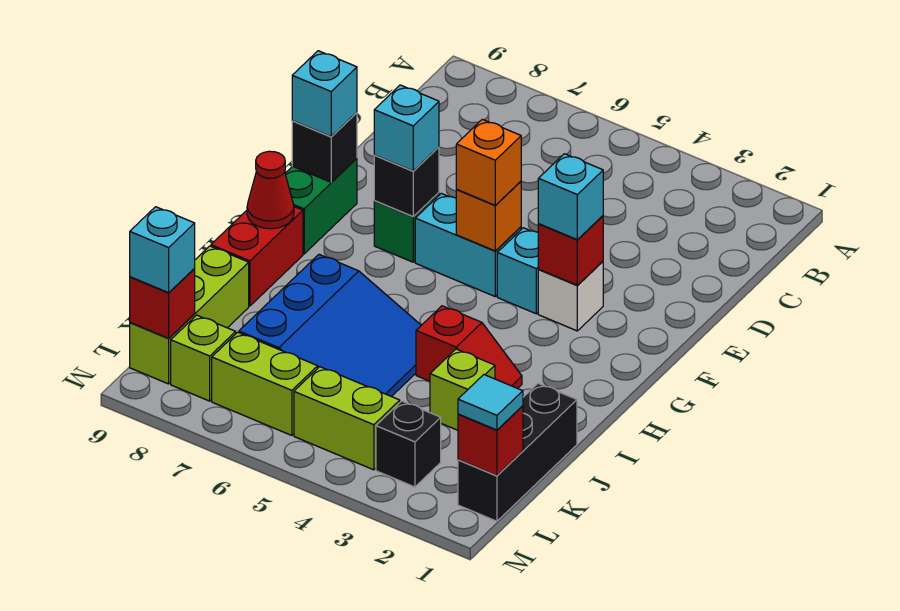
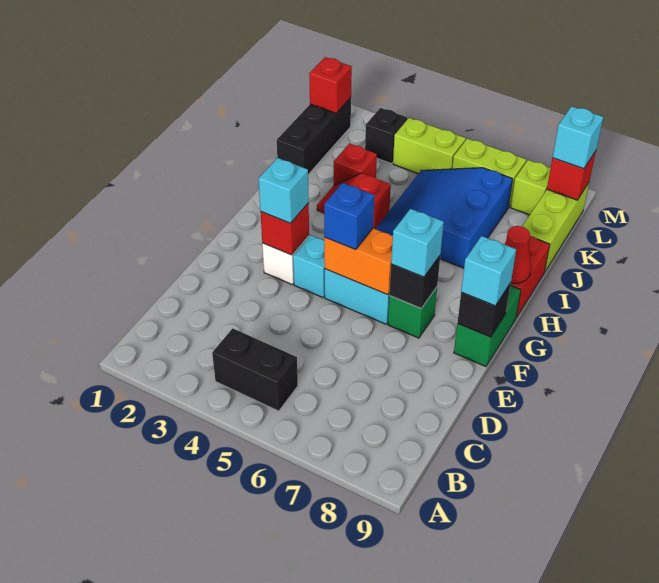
none -> black 1x2 brick [212,328,298,411]
orange 1x1 brick [456,181,521,251] -> orange 1x2 brick [324,228,393,295]
orange 1x1 brick [456,119,521,205] -> blue 1x1 brick [324,183,374,250]
lime 1x1 brick [430,349,495,430] -> red 1x1 brick [334,144,377,186]
cyan 1x1 tile [458,375,523,430] -> none

